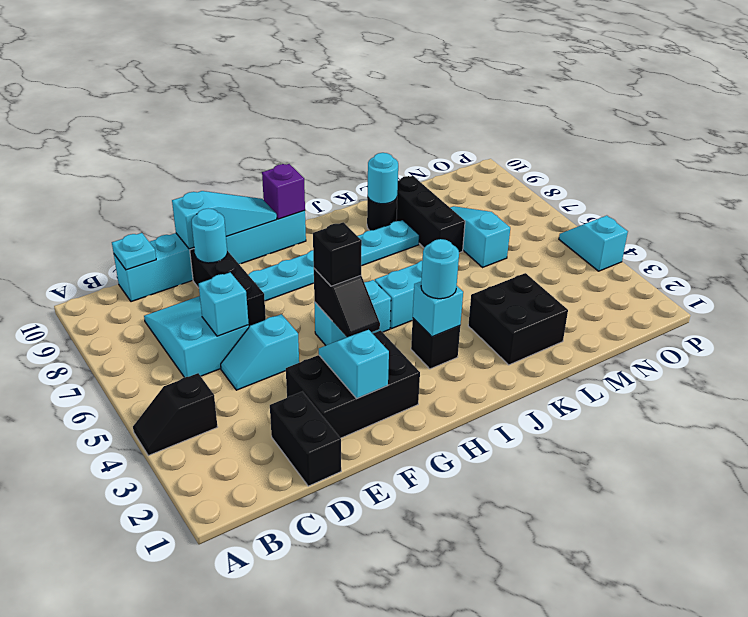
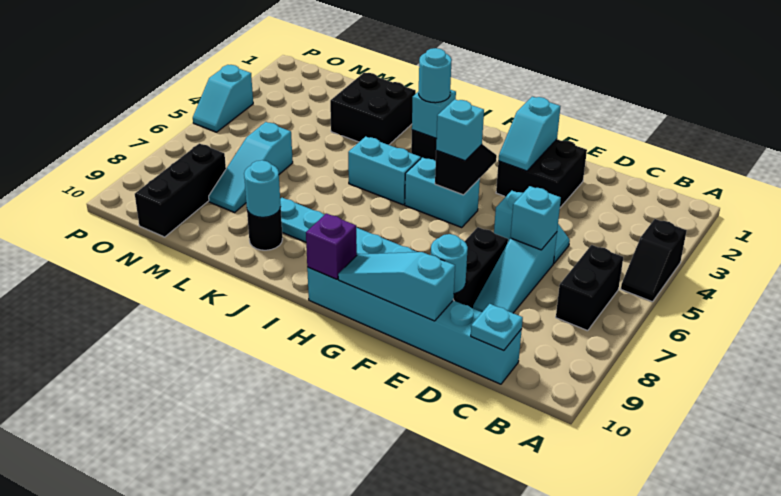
black 1x2 slope [133,373,217,456] -> black 1x2 slope turned to [621,219,687,302]
cyan 2x3 slope [144,296,249,377] -> cyan 1x3 slope [473,232,557,313]
black 1x2 brick [270,392,341,486] -> black 1x2 brick moved to [556,245,623,331]
black 2x3 brick [286,331,420,438] -> black 2x2 brick [496,139,587,208]
black 1x1 brick [313,222,362,286] -> cyan 1x1 brick [436,99,484,161]
black 1x3 brick [396,176,465,253] -> black 1x3 brick moved to [135,143,226,237]

